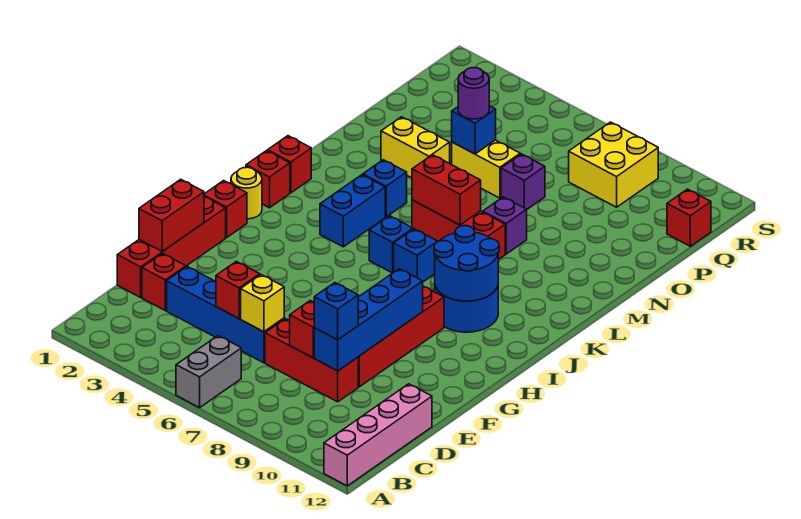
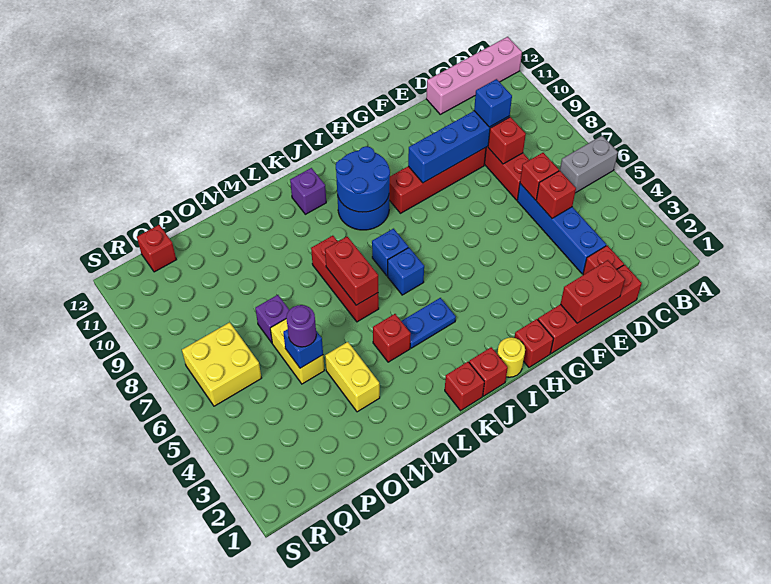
yellow 1x1 brick [241,275,284,332] -> red 1x1 brick [520,153,559,200]
blue 1x2 brick [320,175,385,247] -> blue 1x2 plate [401,298,456,348]
blue 1x1 brick [363,160,407,217] -> red 1x1 brick [373,314,411,362]
purple 1x1 brick [483,197,527,254] -> purple 1x1 brick moved to [290,168,326,214]
yellow 2x2 brick [569,122,658,207] -> yellow 2x2 brick moved to [182,322,261,406]

